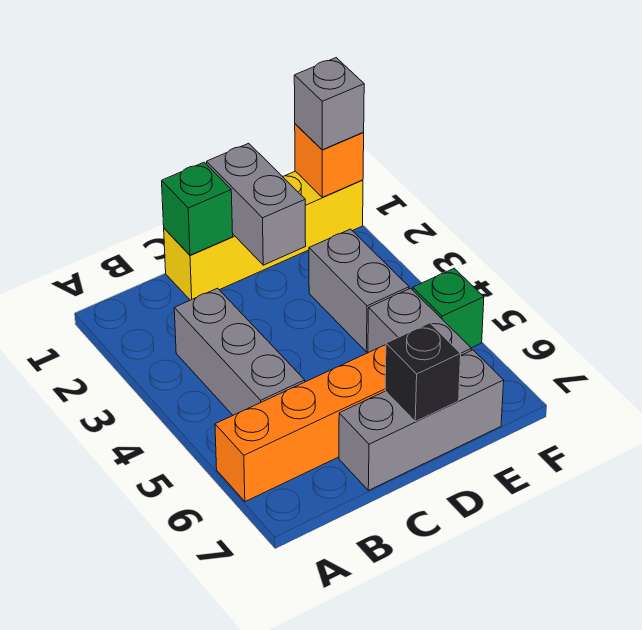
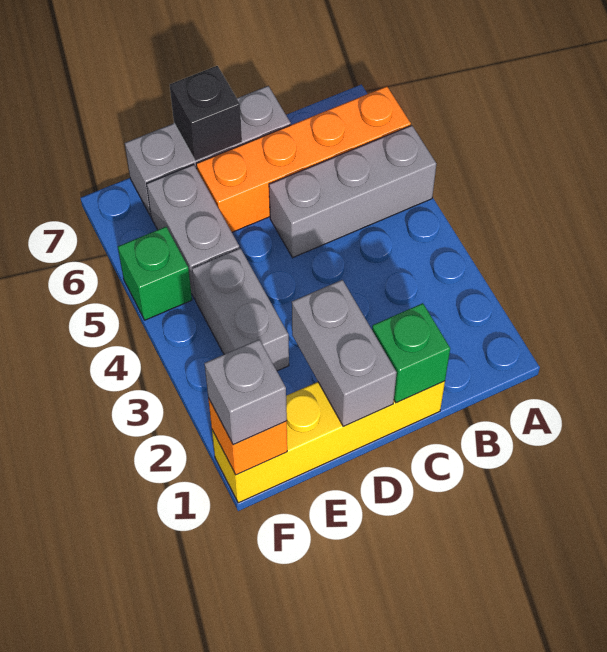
grey 1x3 brick [174,288,305,415] -> grey 1x3 brick turned to [269,125,436,258]

